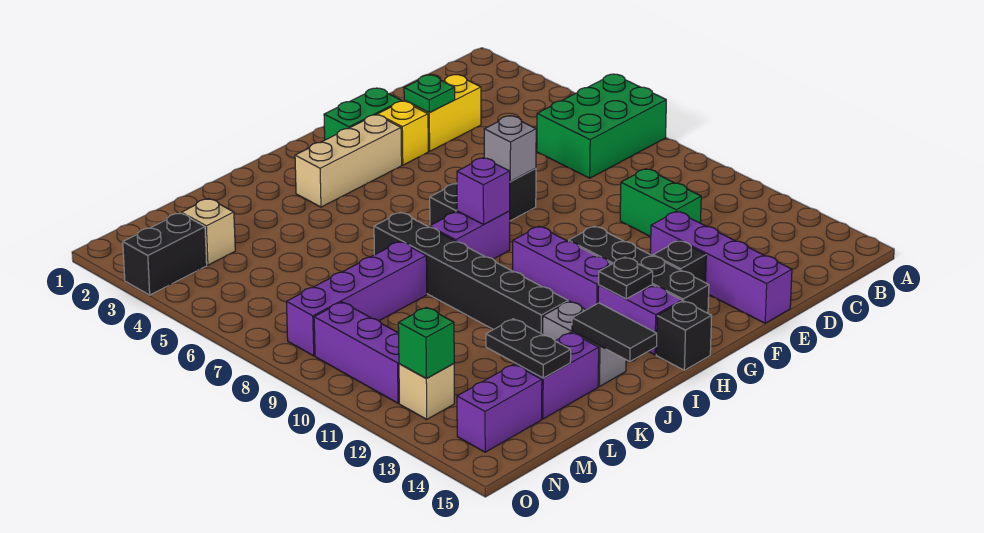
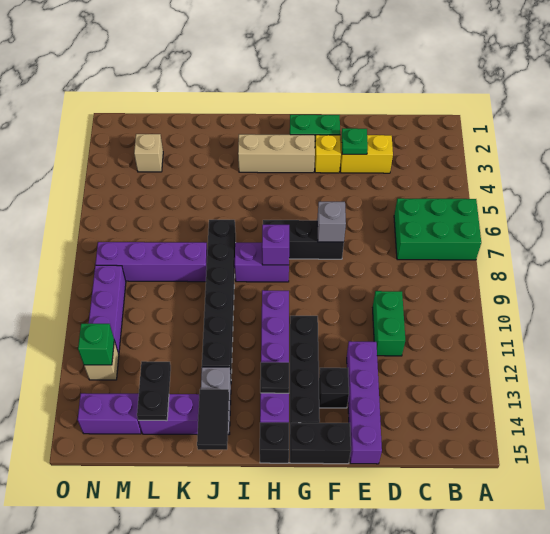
black 1x2 brick [123,213,207,295] -> black 1x2 brick moved to [290,423,351,464]

